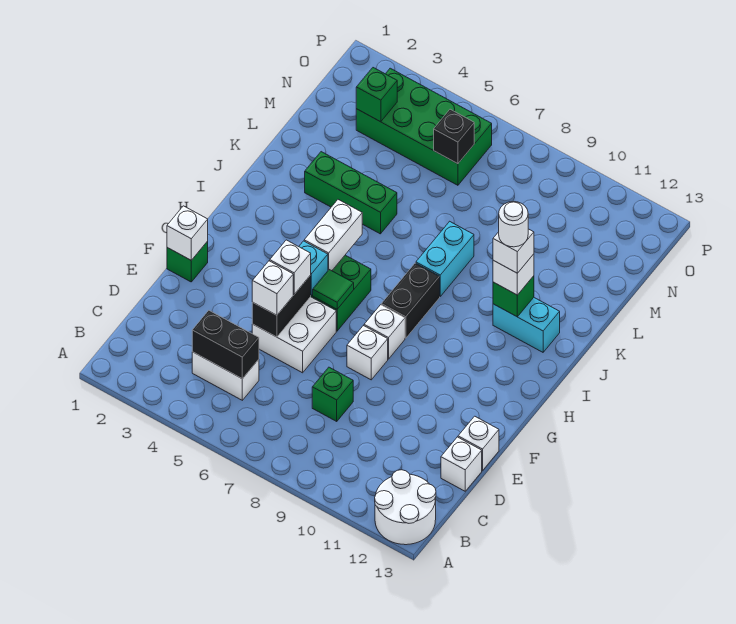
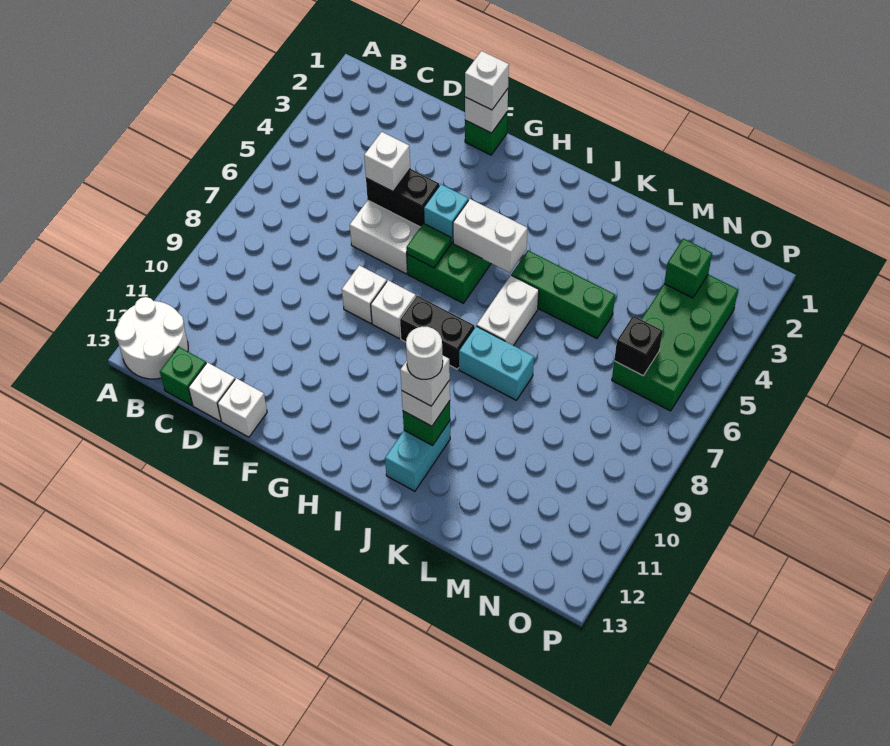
white 1x2 brick [192,352,259,400] -> white 1x2 brick moved to [477,275,539,345]
black 1x2 brick [192,310,259,379] -> none
green 1x1 brick [312,367,353,421] -> green 1x1 brick moved to [160,347,206,405]
white 1x1 brick [270,240,311,294] -> white 1x1 brick moved to [465,51,509,110]
green 1x3 brick [305,152,397,234] -> green 1x3 brick turned to [512,251,615,338]

